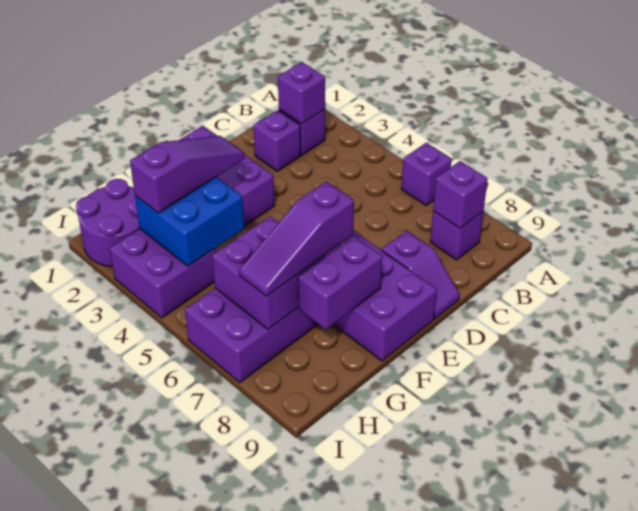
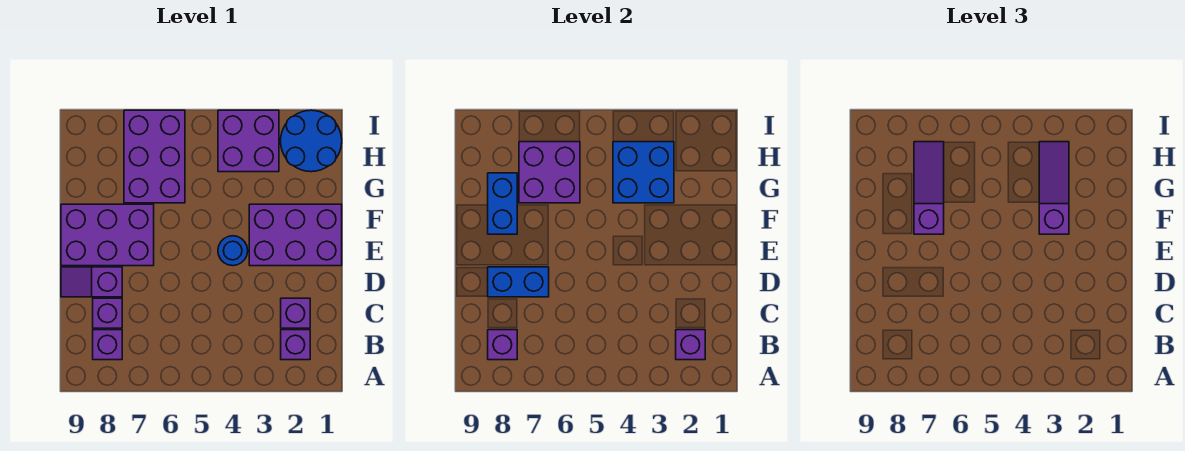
purple 1x1 brick [401,143,452,205] -> purple 1x1 brick moved to [93,298,122,328]
none -> blue 1x2 brick [488,267,549,297]
none -> blue 1x1 round brick [218,236,248,266]
purple 1x3 slope [130,136,245,213] -> purple 1x3 slope turned to [1039,142,1069,234]
purple 1x2 brick [298,236,382,329] -> blue 1x2 brick [488,173,517,234]
purple 2x2 round brick [76,179,140,267] -> blue 2x2 round brick [281,110,342,172]

